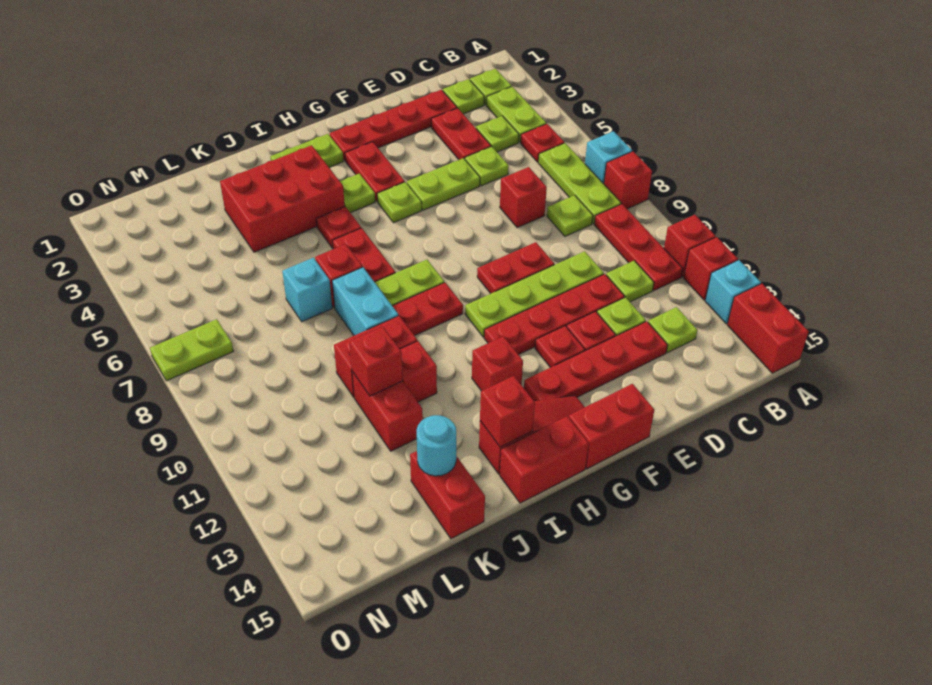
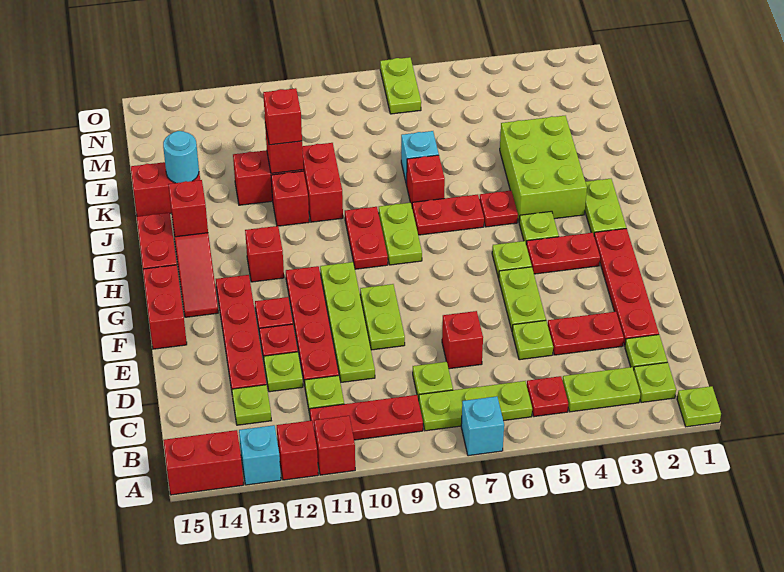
red 1x1 brick [604,151,652,209] -> red 1x1 brick moved to [263,88,302,145]
lime 1x1 plate [476,116,519,152] -> lime 1x1 plate moved to [677,386,721,427]
red 1x2 plate [477,242,554,294] -> lime 1x2 plate [360,284,405,350]
red 2x3 brick [220,145,345,252] -> lime 2x3 brick [500,116,587,221]
cyan 1x2 brick [332,267,398,335] -> none

